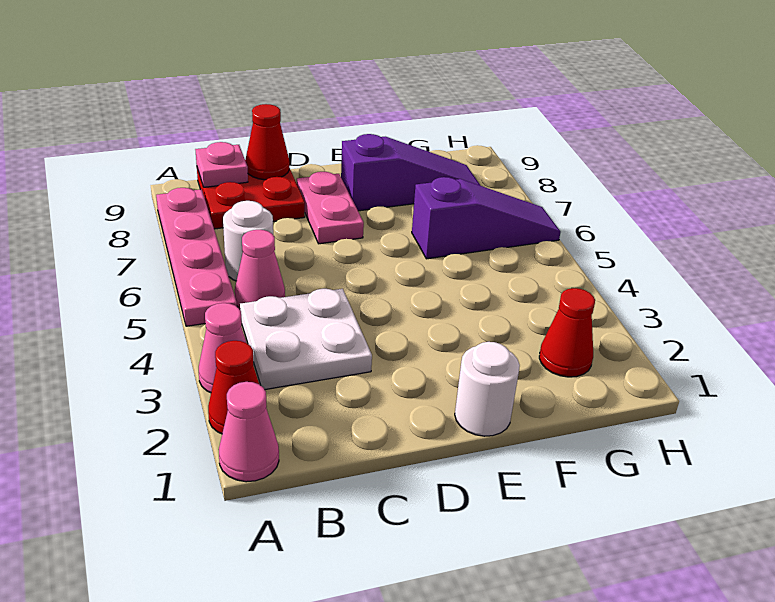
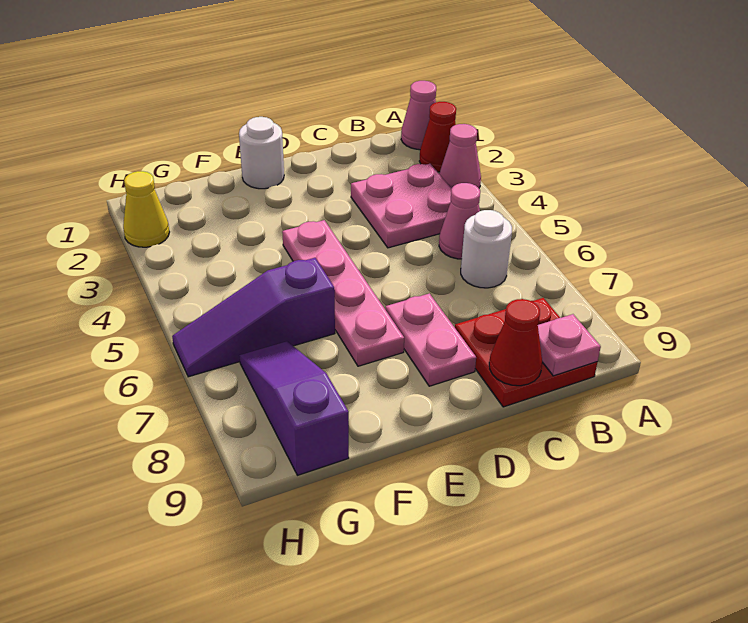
pink 1x4 plate [156,188,237,326] -> pink 1x4 plate moved to [282,220,404,366]
white 2x2 plate [240,289,372,390] -> pink 2x2 plate [351,164,451,248]
purple 1x3 slope [341,134,480,211] -> purple 1x3 slope turned to [239,341,349,475]
red 1x1 cone [539,288,595,377] -> none
none -> yellow 1x1 cone [123,171,169,247]

